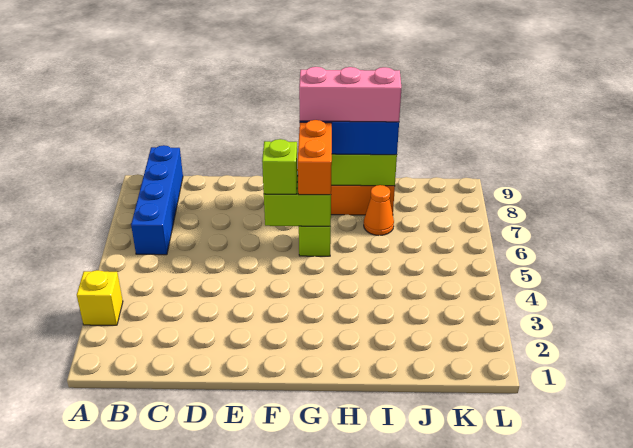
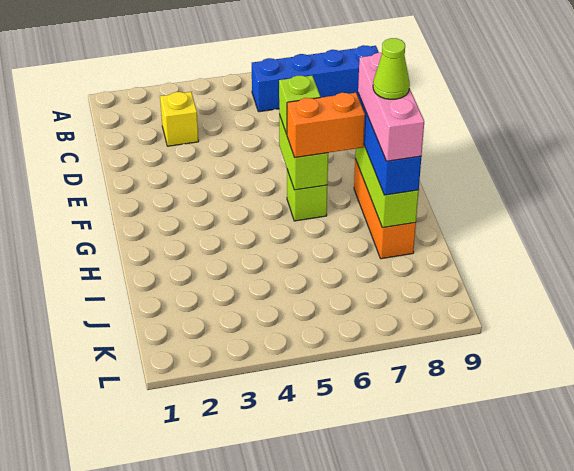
yellow 1x1 brick [77,270,123,325] -> yellow 1x1 brick moved to [160,92,199,146]
none -> lime 1x1 cone [373,38,410,99]
orange 1x1 cone [364,185,394,236] -> none

